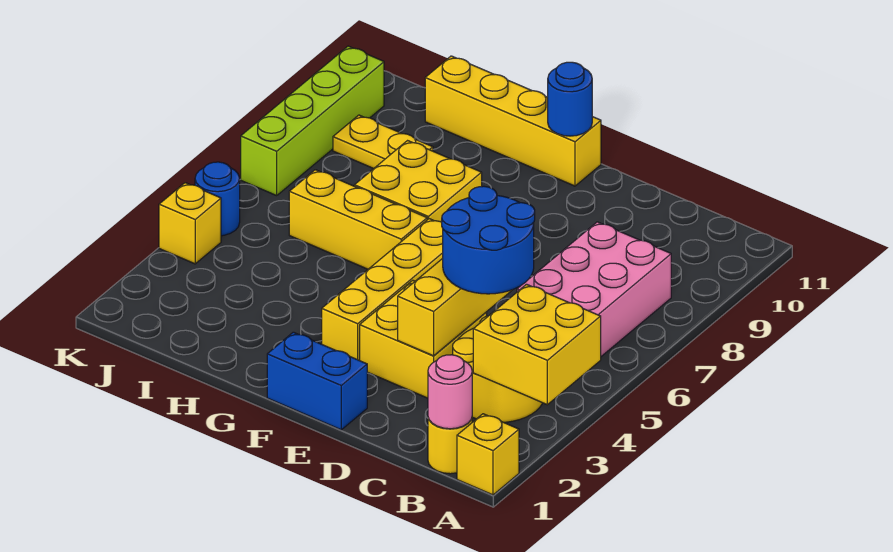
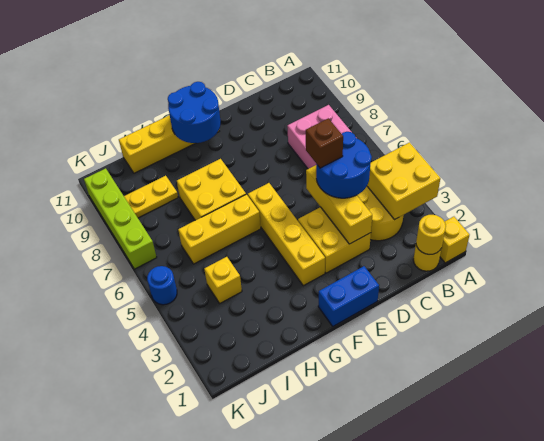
pink 1x1 round brick [428,355,472,429] -> yellow 1x1 round brick [416,215,446,255]
none -> brown 1x1 brick [306,118,343,168]
blue 1x1 round brick [548,62,592,136] -> blue 2x2 round brick [168,82,221,143]
yellow 1x1 brick [159,183,221,264] -> yellow 1x1 brick moved to [204,257,242,303]

